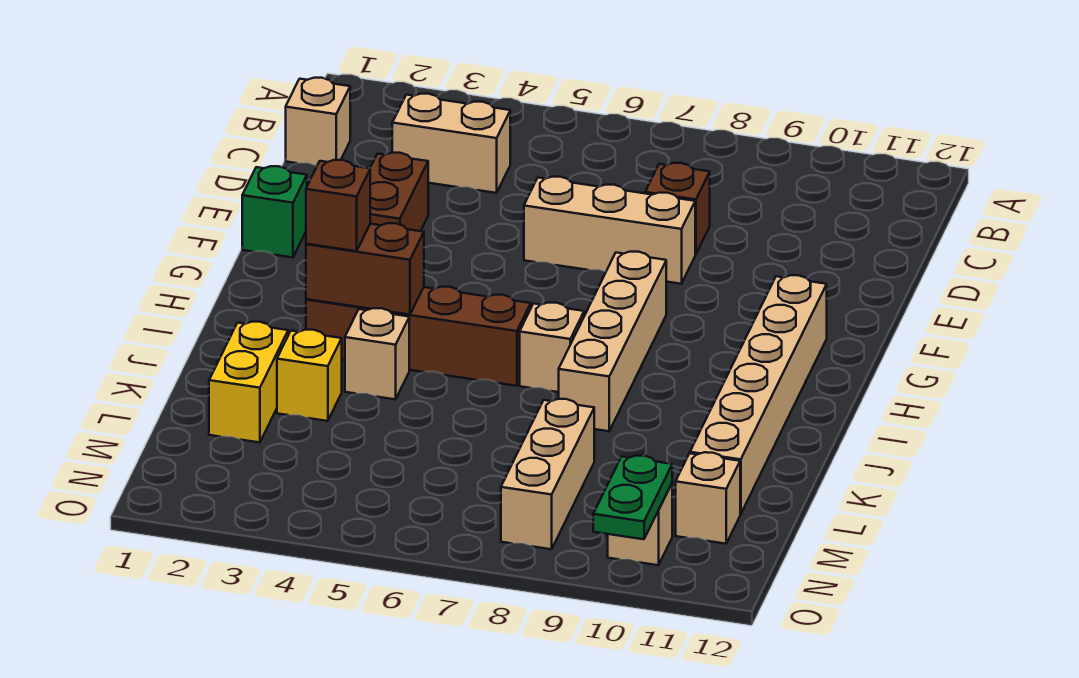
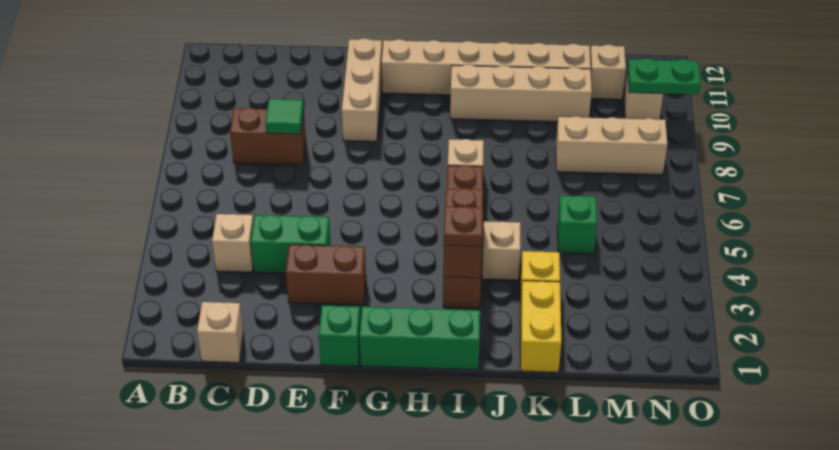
tan 1x2 brick [392,94,510,193] -> tan 1x1 brick [212,214,253,272]
none -> green 1x2 brick [251,215,331,273]
brown 1x1 brick [645,163,710,254] -> brown 1x2 brick [230,108,306,165]
none -> green 1x1 tile [265,99,304,134]
tan 1x3 brick [524,177,695,284] -> tan 1x3 brick moved to [342,39,382,141]
none -> green 1x3 brick [359,307,480,370]
tan 1x4 brick [559,252,666,431] -> tan 1x4 brick moved to [450,65,592,122]
brown 1x1 brick [306,160,370,251] -> brown 1x1 plate [444,206,483,246]
yellow 1x2 brick [209,322,288,443] -> yellow 1x2 brick turned to [520,281,562,372]
none -> green 1x1 brick [557,196,597,253]

